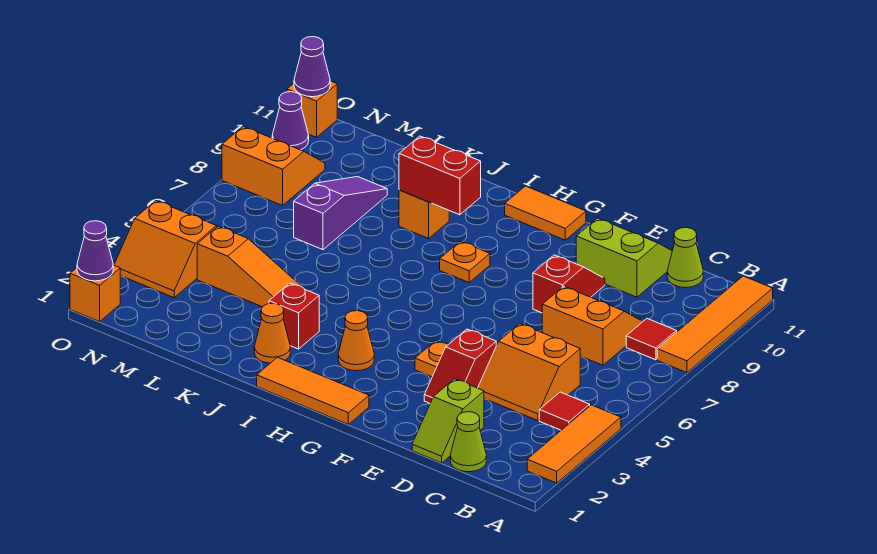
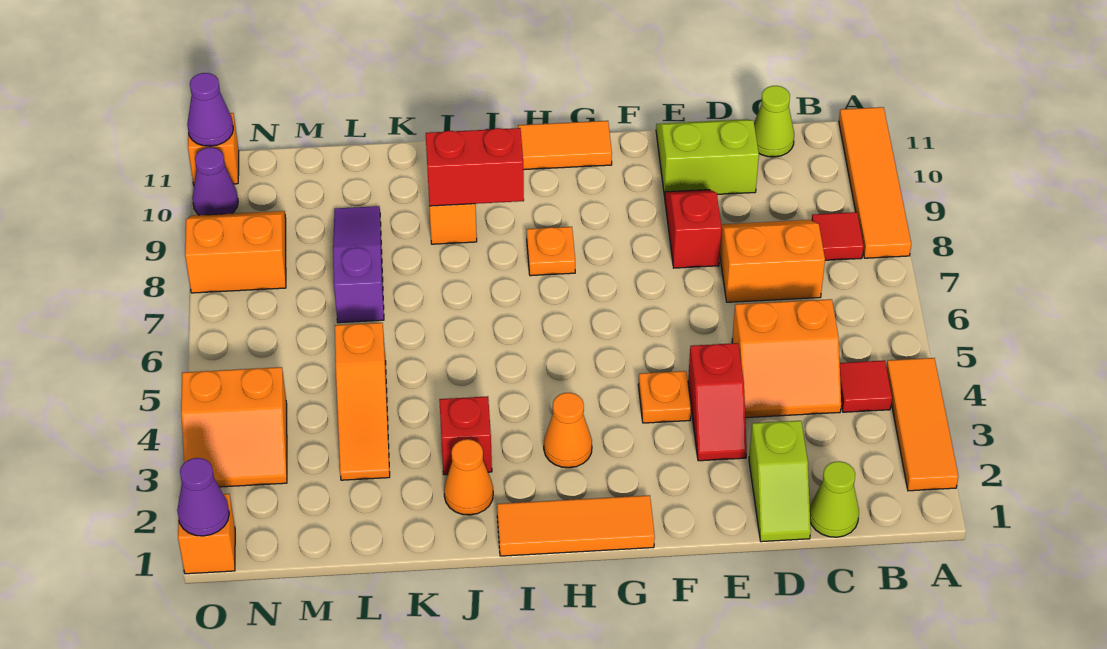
orange 1x3 slope [197,226,302,307] -> orange 1x3 slope turned to [335,323,390,480]

